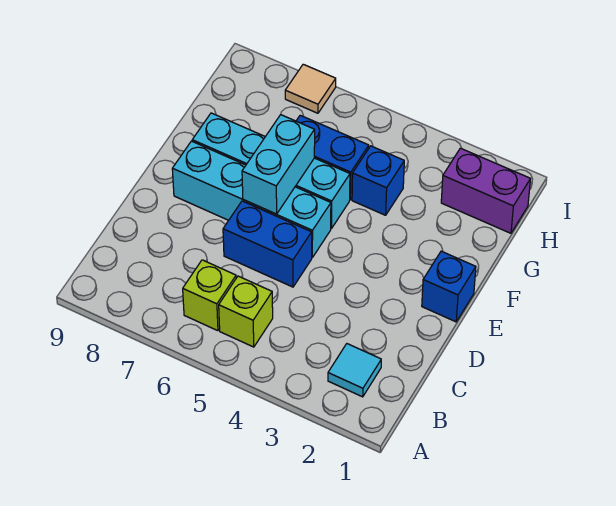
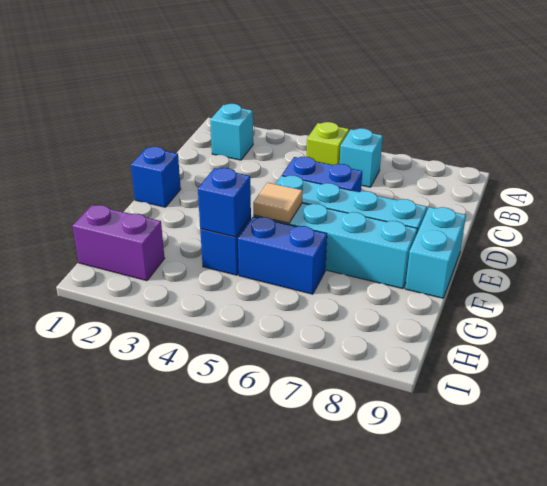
cyan 1x1 tile [328,344,381,397] -> cyan 1x1 brick [210,104,253,160]
lime 1x1 brick [183,260,236,331] -> cyan 1x1 brick [340,128,383,187]
cyan 1x2 brick [242,115,315,214] -> cyan 1x2 brick moved to [405,207,466,298]
none -> blue 1x1 brick [198,168,251,237]
tan 1x1 tile [285,64,336,113] -> tan 1x1 tile moved to [253,182,303,223]

